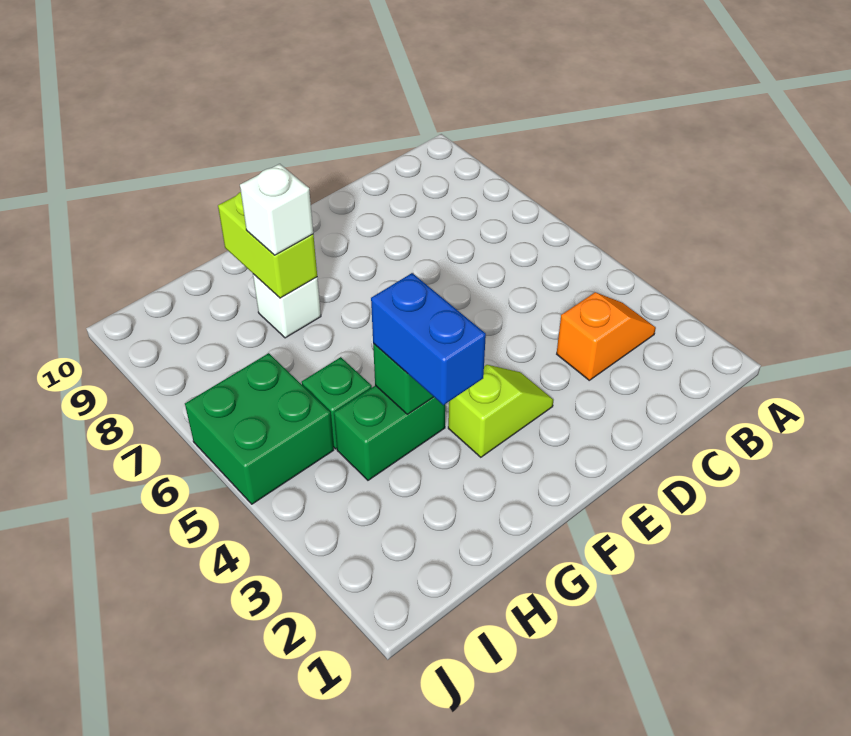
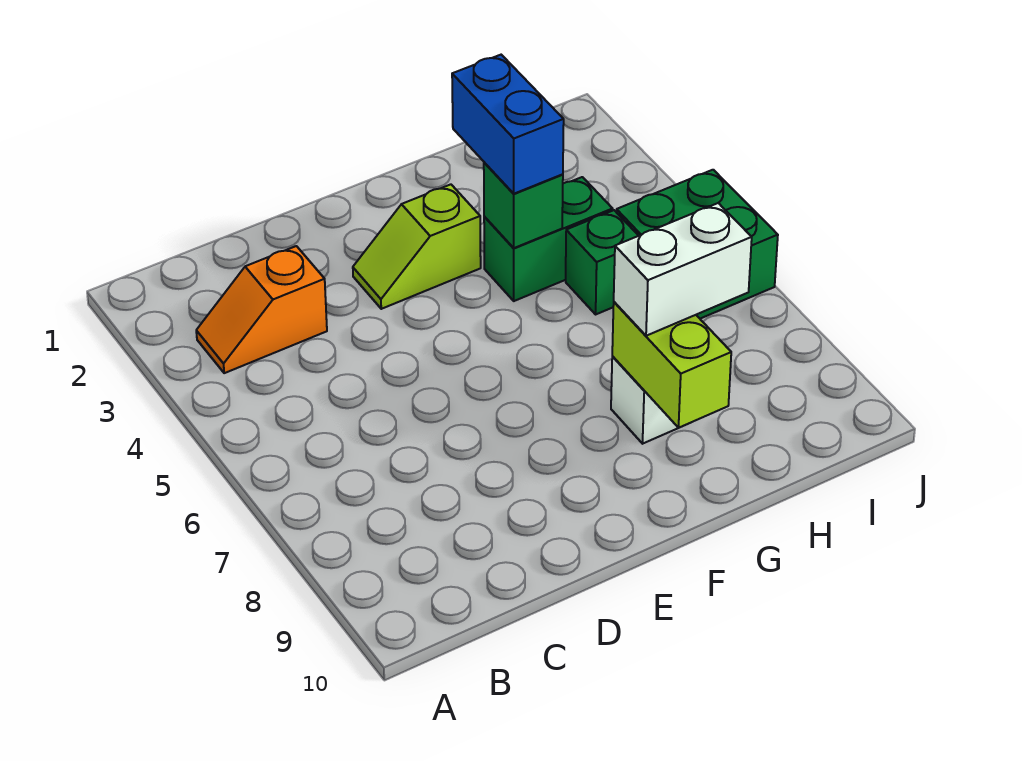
white 1x1 brick [240,164,313,255] -> white 1x2 brick [614,203,752,336]

